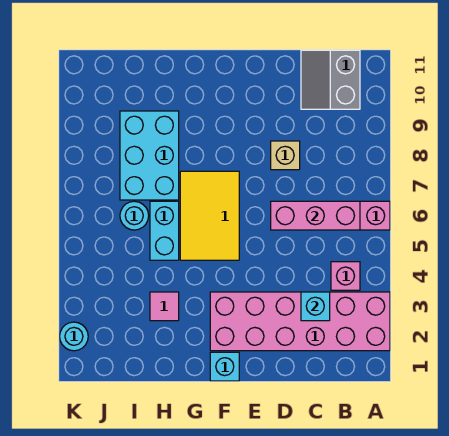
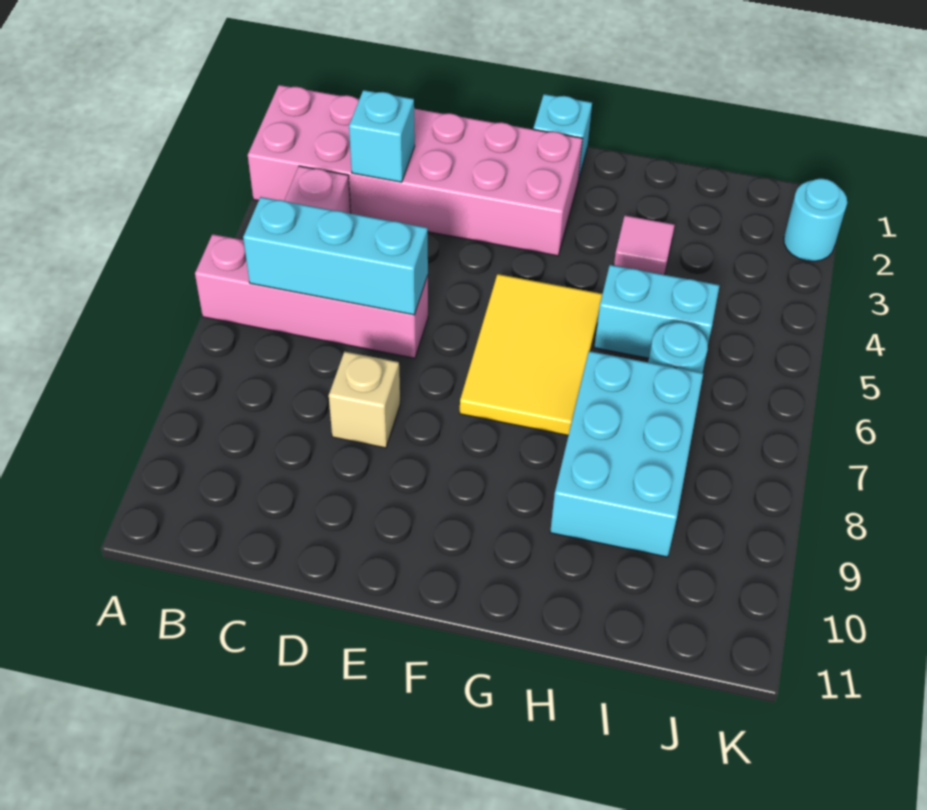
pink 1x3 brick [271,201,360,230] -> cyan 1x3 brick [243,197,428,315]
grey 2x2 slope [301,50,360,109] -> none
cyan 1x2 brick [150,201,179,260] -> cyan 1x2 brick turned to [594,265,720,358]

